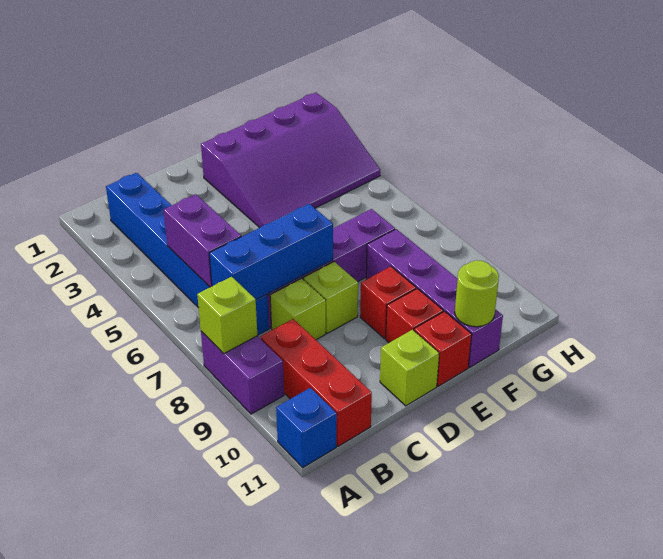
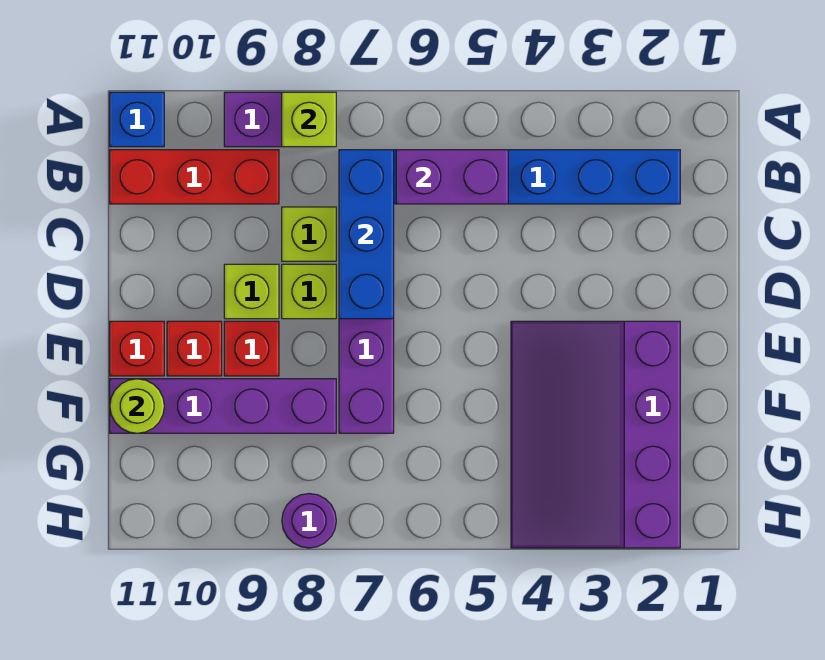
lime 1x1 brick [380,330,439,406] -> lime 1x1 brick moved to [224,264,279,319]
none -> purple 1x1 round brick [282,494,336,548]

